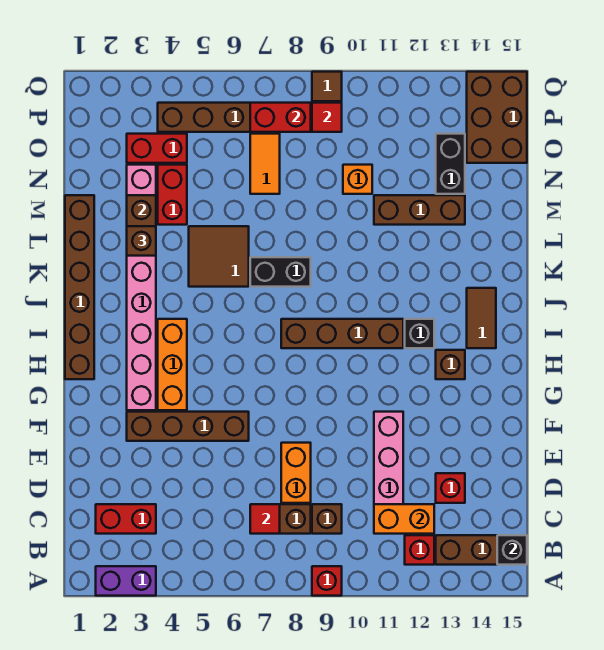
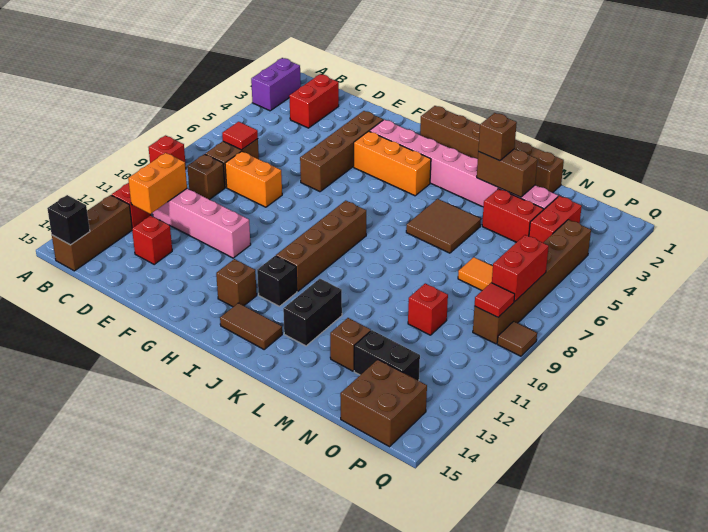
black 1x2 brick [250,257,311,287] -> black 1x2 brick moved to [283,279,342,346]
brown 1x3 brick [374,195,465,225] -> brown 1x1 brick [330,318,371,371]
orange 1x1 brick [343,165,372,194] -> red 1x1 brick [408,283,448,335]
brown 2x3 brick [467,72,527,163] -> brown 2x2 brick [340,360,427,447]

